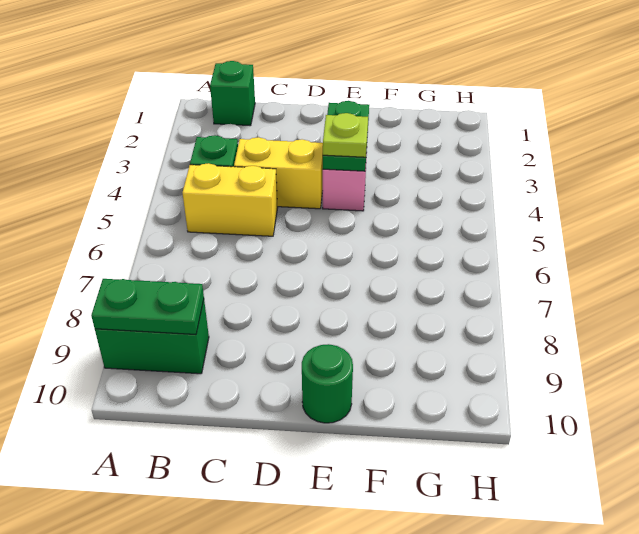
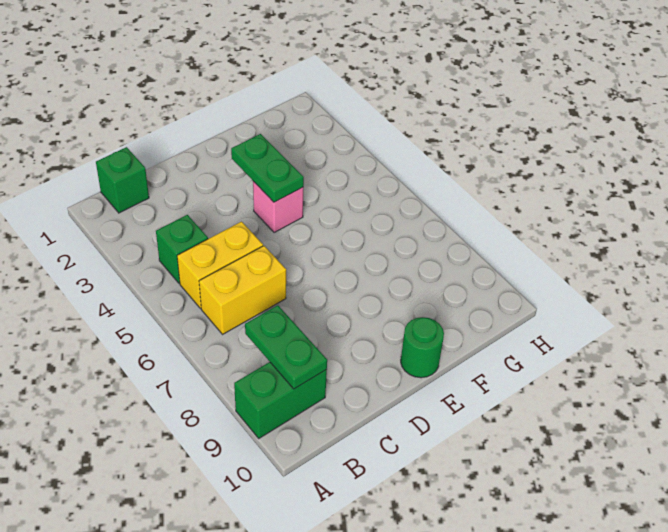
green 1x2 plate [91,279,204,335] -> green 1x2 plate turned to [245,305,327,389]
yellow 1x2 brick [234,137,323,209] -> yellow 1x2 brick moved to [199,246,286,334]
lime 1x1 plate [323,113,368,157] -> none

